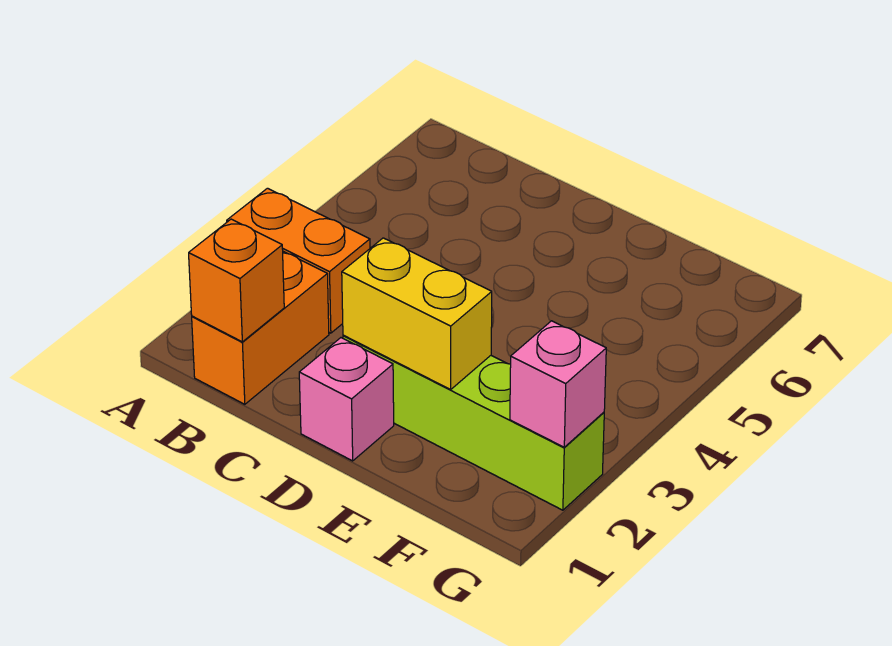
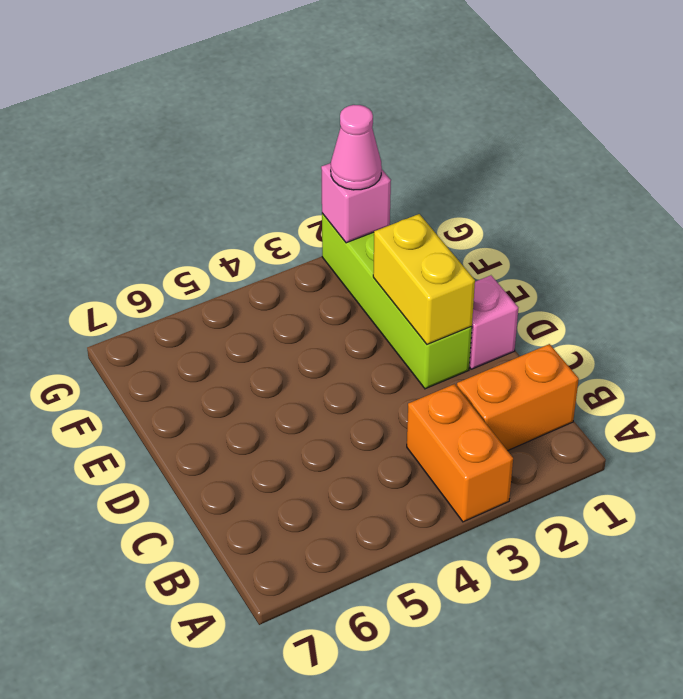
orange 1x1 brick [189,219,284,342] -> none
none -> pink 1x1 cone [331,105,382,190]

